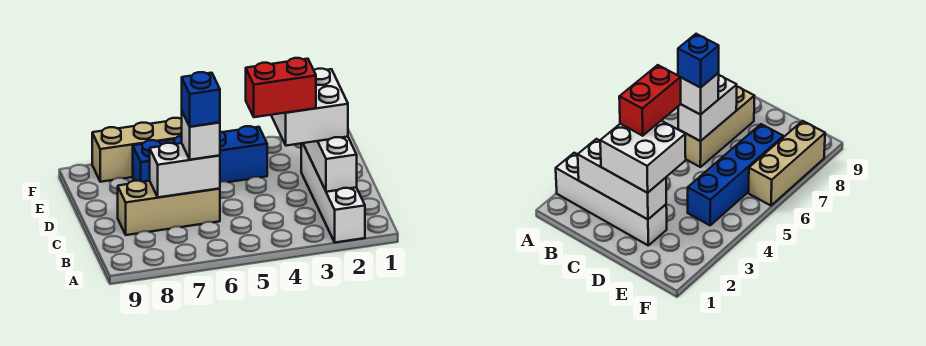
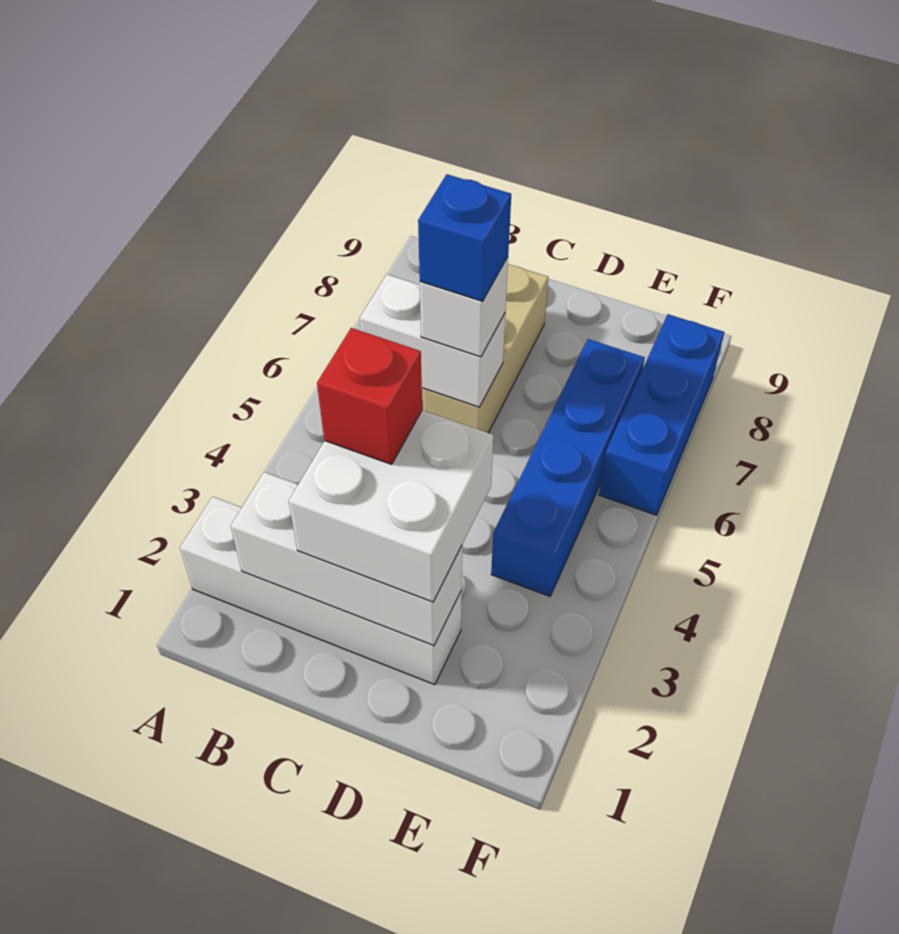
red 1x2 brick [246,58,316,117] -> red 1x1 brick [317,328,422,464]
white 1x2 brick [150,143,220,197] -> white 1x2 brick turned to [360,274,505,407]
tan 1x3 brick [92,118,182,182] -> blue 1x3 brick [599,314,724,515]

